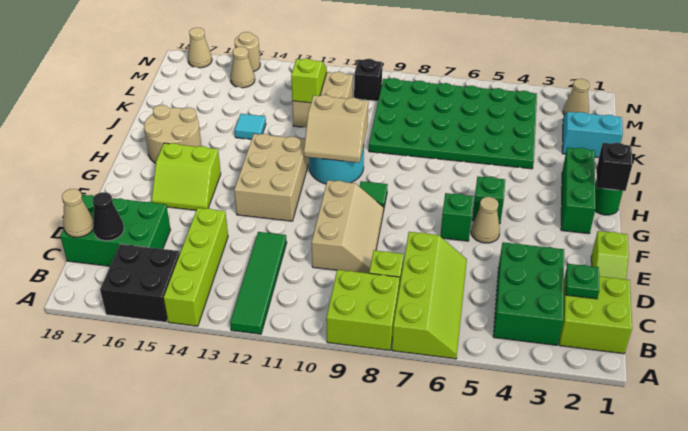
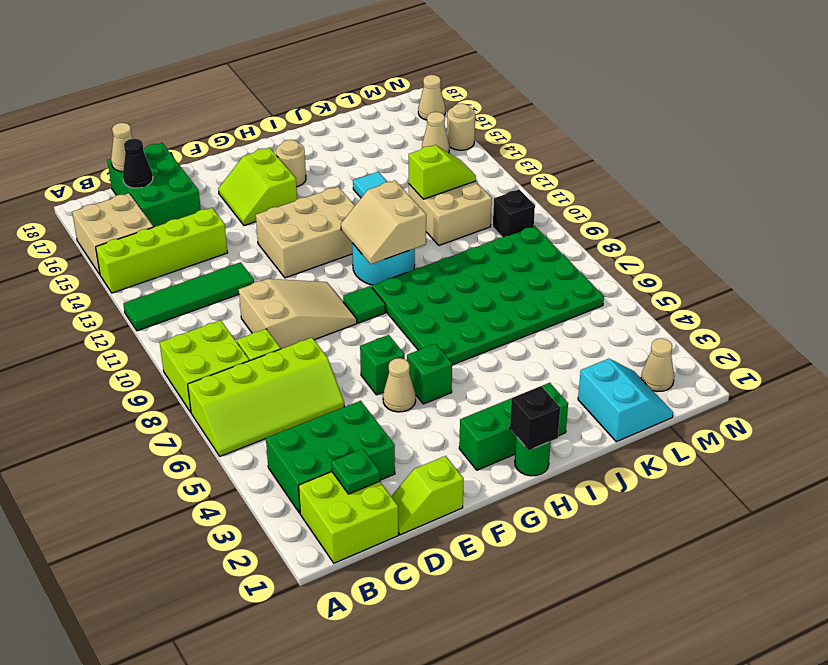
black 2x2 brick [100,244,180,322] -> tan 2x2 brick [72,193,153,274]
tan 2x3 slope [312,180,384,273] -> tan 2x3 slope turned to [239,279,357,349]
tan 2x2 round brick [144,105,202,163] -> tan 1x1 round brick [276,140,306,187]
green 4x6 plate [369,78,537,169] -> green 4x6 plate turned to [372,226,604,365]

